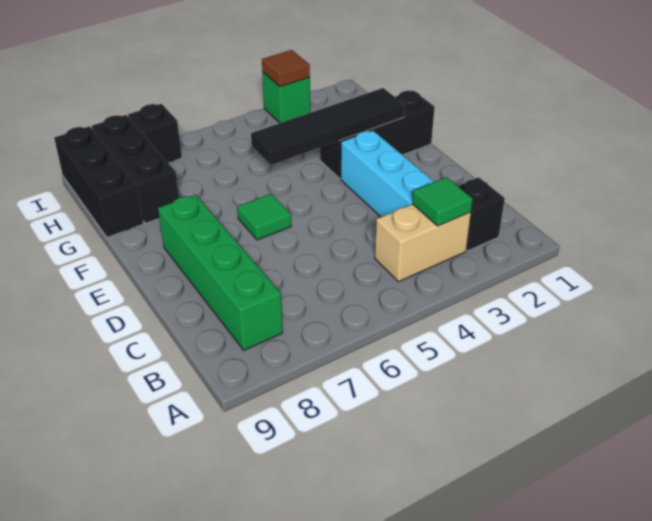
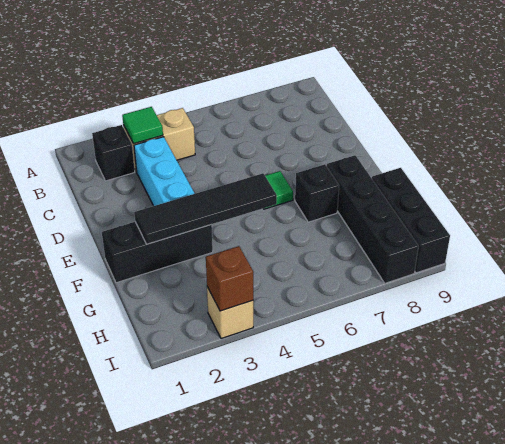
green 1x4 brick [158,195,283,350] -> none
black 1x3 brick [92,115,179,223] -> black 1x4 brick [327,155,419,283]
green 1x1 brick [262,72,310,123] -> tan 1x1 brick [207,287,253,339]
brown 1x1 tile [262,50,310,87] -> brown 1x1 brick [206,246,253,311]
black 1x1 brick [128,104,182,162] -> black 1x1 brick moved to [295,164,339,222]

